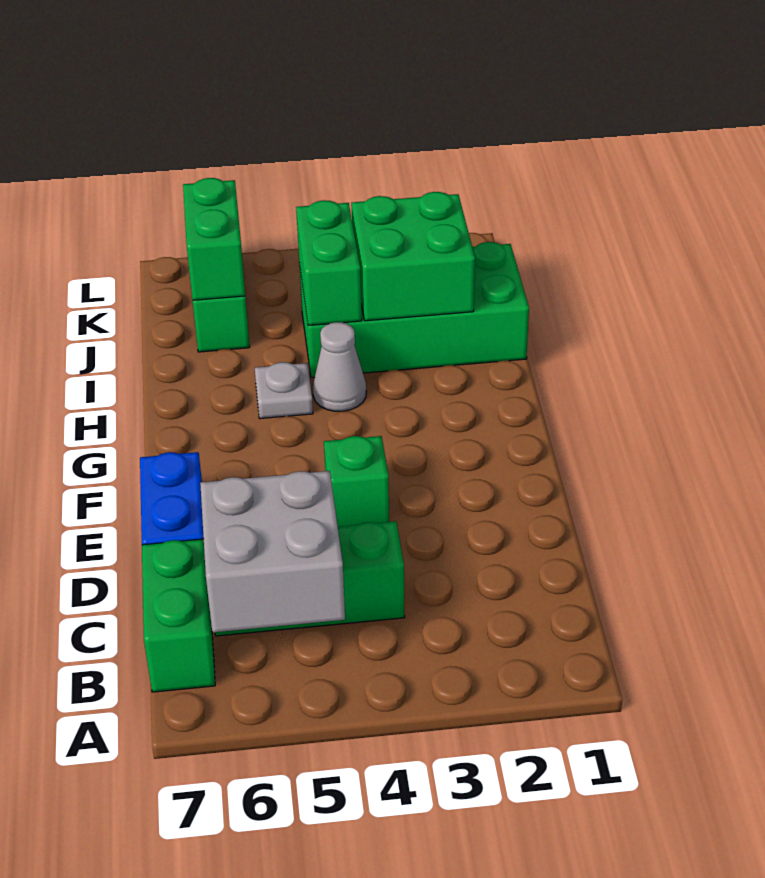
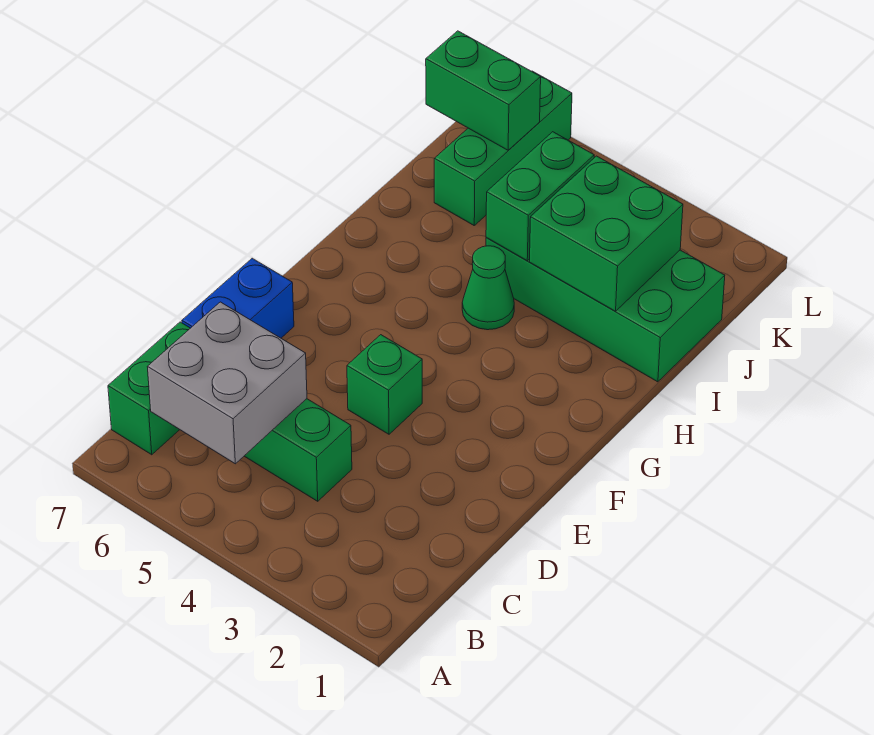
grey 1x1 cone [313,322,366,411] -> green 1x1 cone [462,246,514,330]
grey 1x1 plate [255,362,313,419] -> none
green 1x2 brick [183,178,245,300] -> green 1x2 brick turned to [426,31,541,150]

